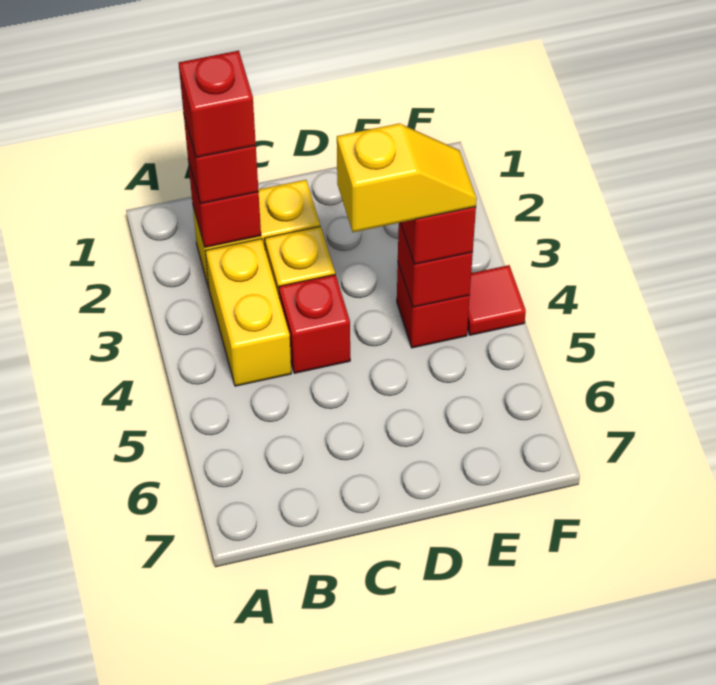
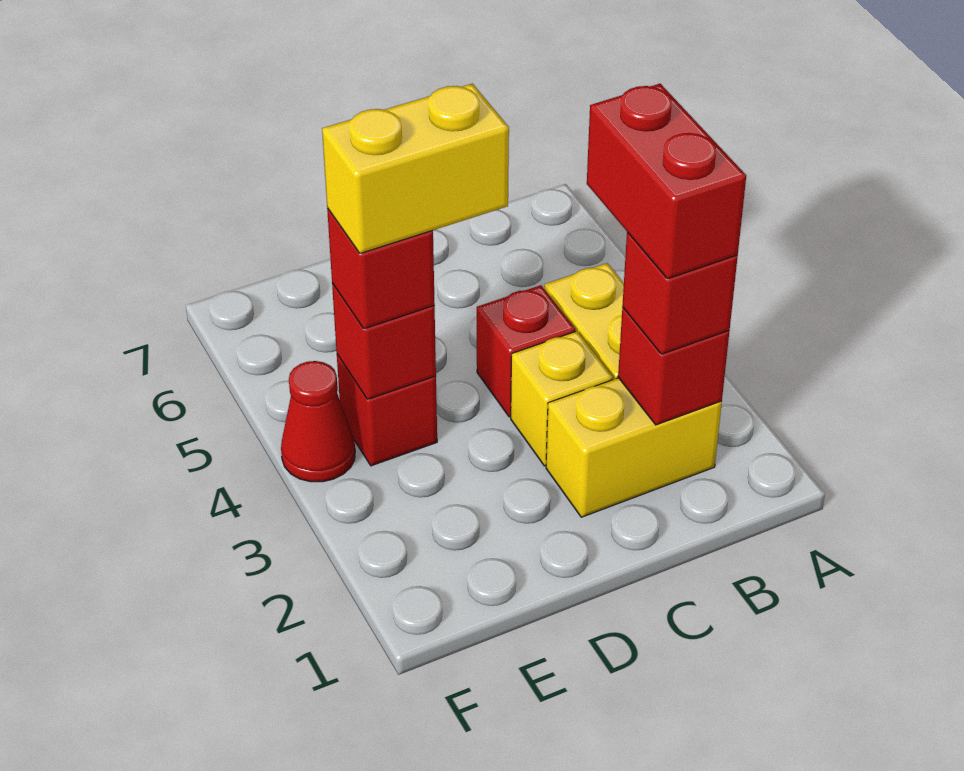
red 1x1 brick [179,51,256,158] -> red 1x2 brick [587,84,746,279]
yellow 1x2 slope [337,123,477,232] -> yellow 1x2 brick [322,84,509,253]
red 1x1 tile [467,265,526,335] -> red 1x1 cone [281,361,355,482]

